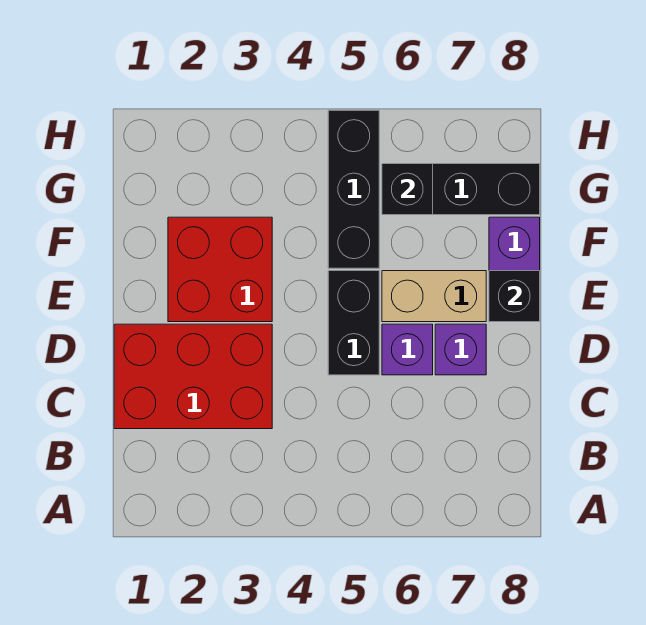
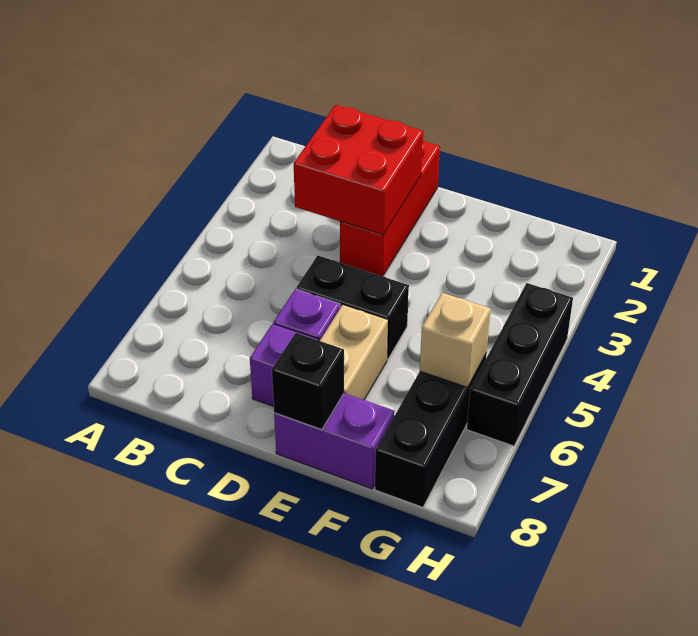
red 2x3 brick [114,324,272,429] -> red 1x3 brick [340,141,440,276]
red 2x2 brick [168,217,272,322] -> red 2x2 brick moved to [294,105,423,235]
black 1x3 brick [328,110,379,268] -> black 1x3 brick turned to [467,283,573,446]
black 1x1 brick [382,164,433,215] -> tan 1x1 brick [420,293,491,387]

